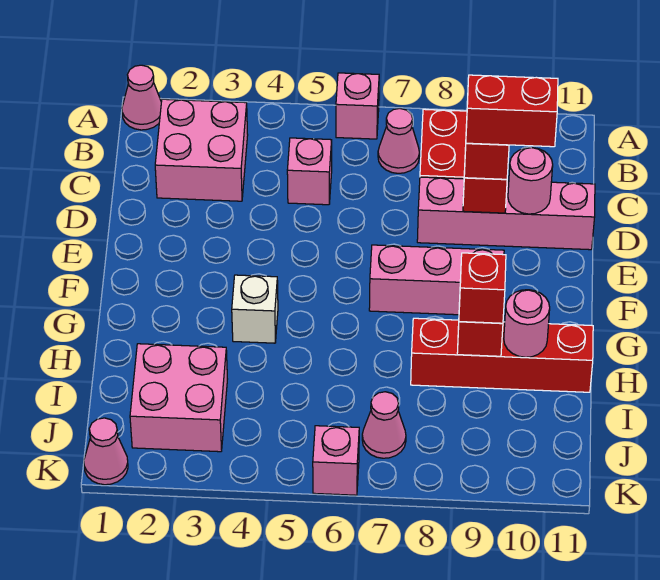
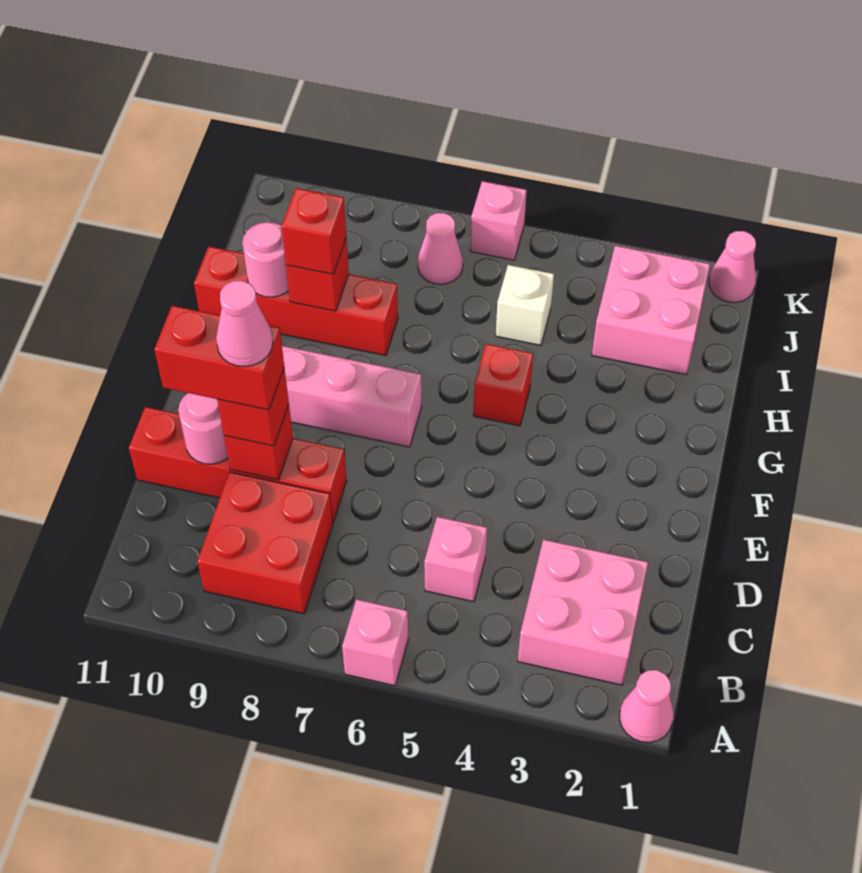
pink 1x1 cone [378,109,419,173] -> pink 1x1 cone moved to [216,281,273,367]
pink 1x4 brick [417,177,595,250] -> red 1x4 brick [129,407,347,522]
white 1x1 brick [232,275,278,343] -> white 1x1 brick moved to [496,265,554,345]
none -> red 1x1 brick [473,344,533,426]

